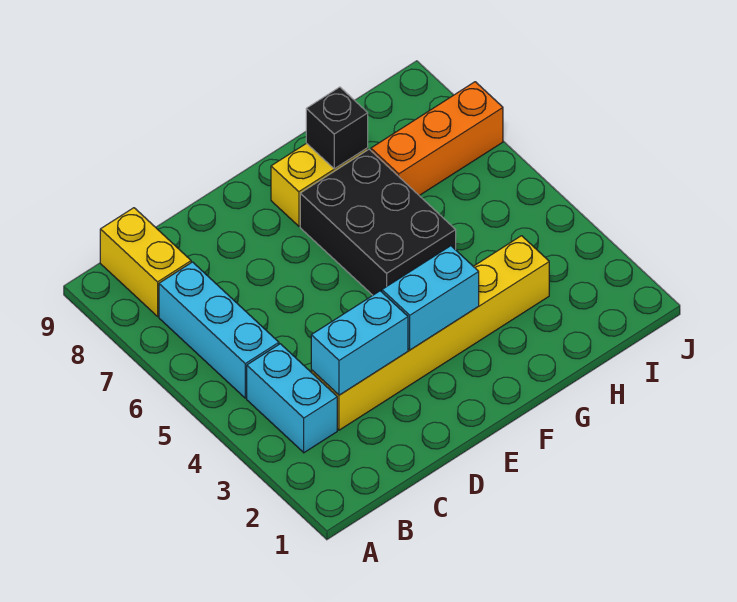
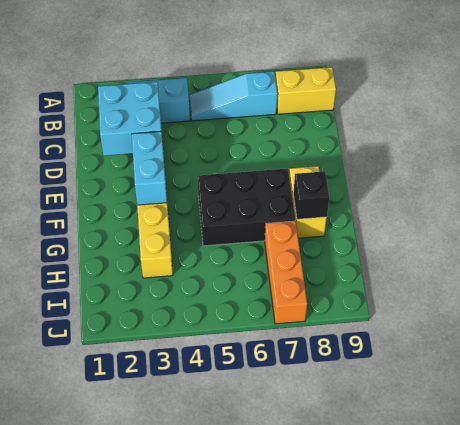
cyan 1x3 brick [159,262,279,398] -> cyan 1x3 slope [189,72,277,121]
cyan 1x2 brick [311,291,408,395] -> cyan 2x2 brick [98,82,162,156]

